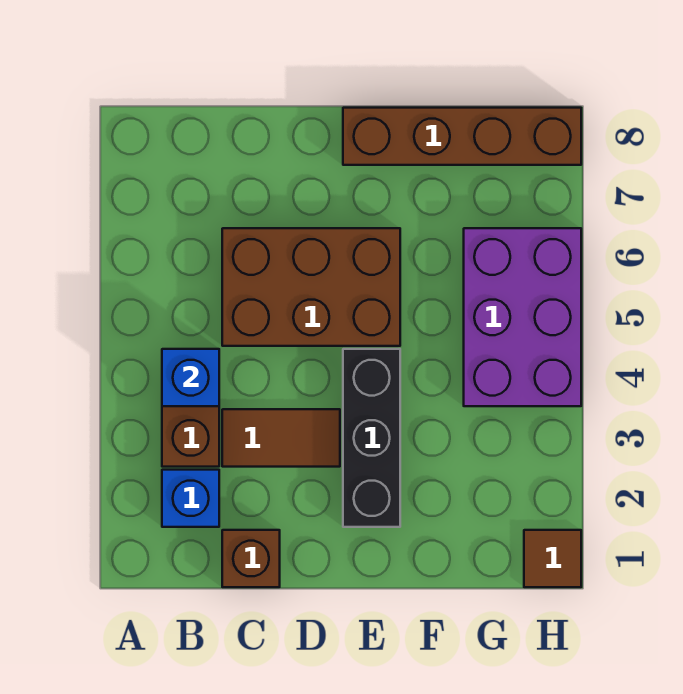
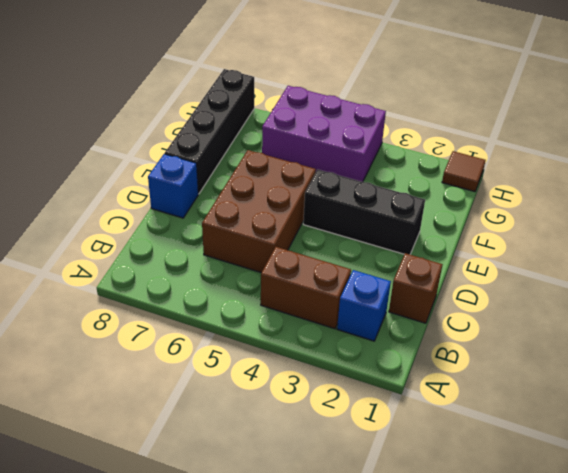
blue 1x1 brick [162,349,219,406] -> blue 1x1 brick moved to [148,154,198,218]
brown 1x2 tile [222,409,340,467] -> none
brown 1x4 brick [343,108,581,165] -> black 1x4 brick [165,69,254,194]

